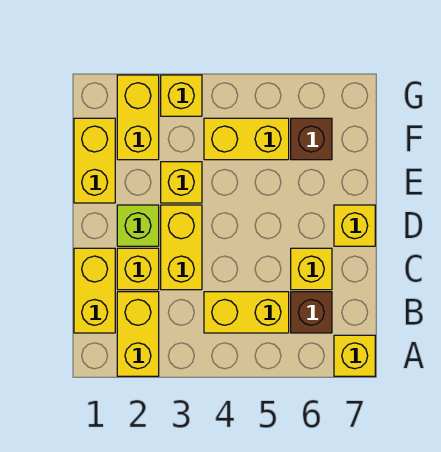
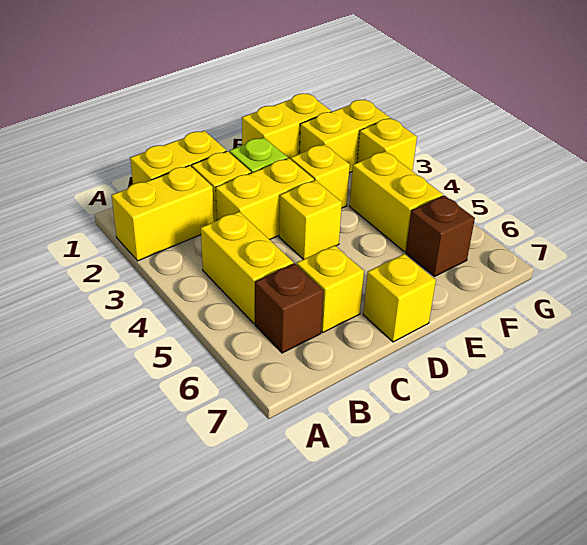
yellow 1x1 brick [334,335,375,376] -> yellow 1x1 brick moved to [279,180,342,259]

